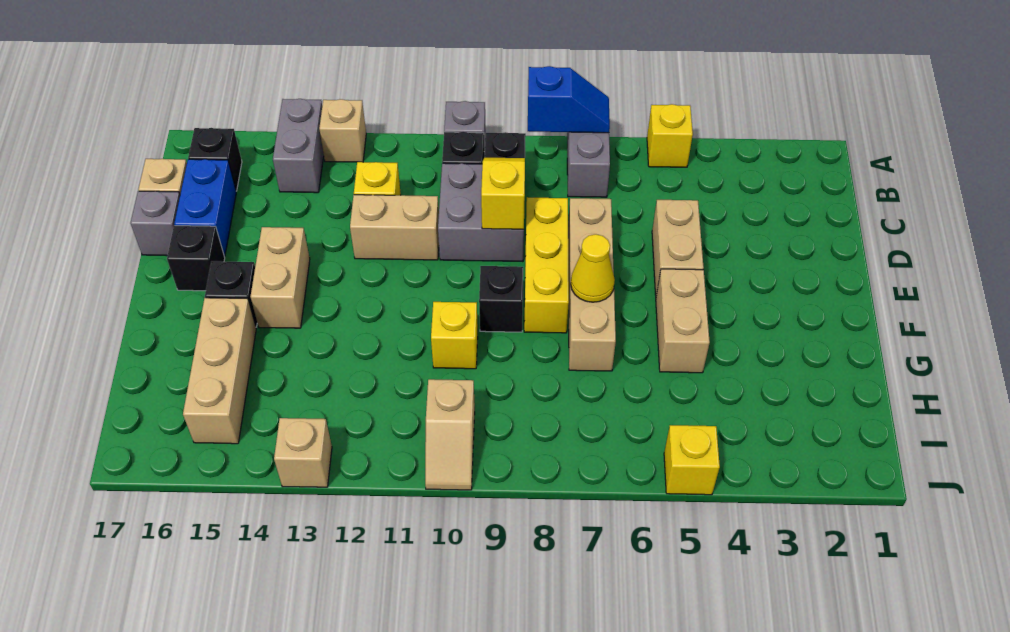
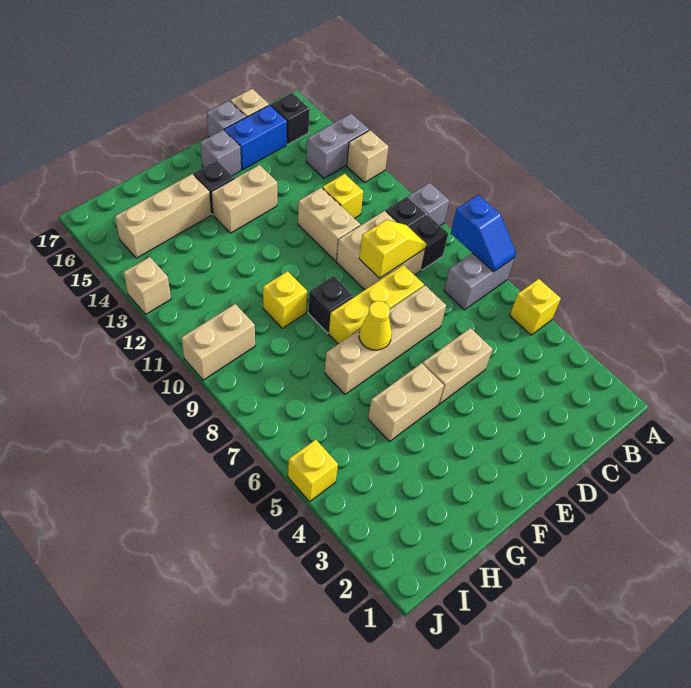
grey 2x2 brick [438,163,524,262] -> tan 2x2 brick [337,211,426,290]
black 1x1 brick [167,226,225,291] -> grey 1x1 brick [200,130,241,176]
tan 1x2 slope [425,379,475,490] -> tan 1x2 brick [181,304,255,380]

